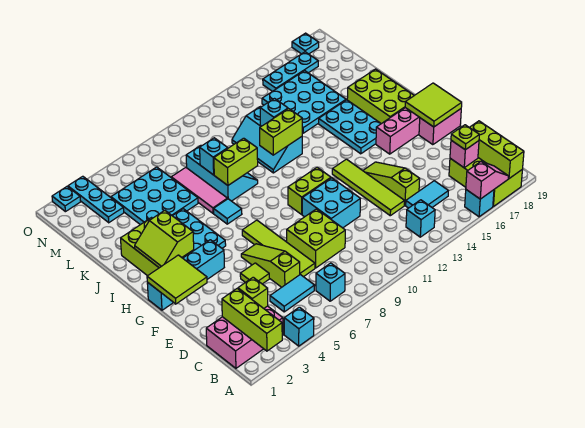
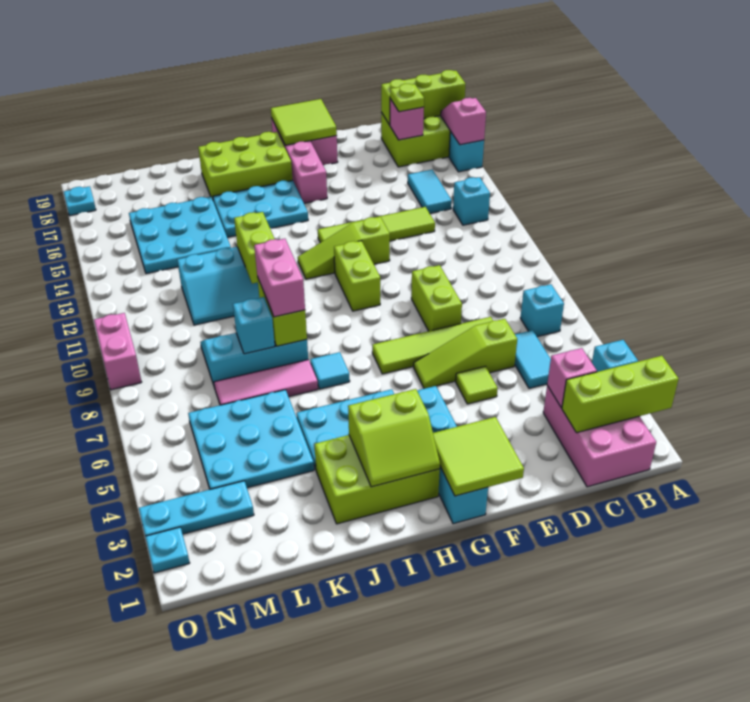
lime 1x1 brick [238,277,268,308] -> pink 1x1 brick [547,348,597,408]
lime 2x2 brick [287,209,345,268] -> lime 1x2 brick [411,265,462,331]
lime 1x3 slope [363,162,420,205] -> lime 1x3 slope moved to [298,217,390,279]
cyan 2x2 brick [302,178,360,228] -> none
none -> pink 1x2 brick [254,239,305,317]
cyan 1x1 brick [260,99,288,126] -> none
cyan 1x3 plate [263,52,318,91] -> none
none -> pink 1x2 brick [94,313,141,390]

